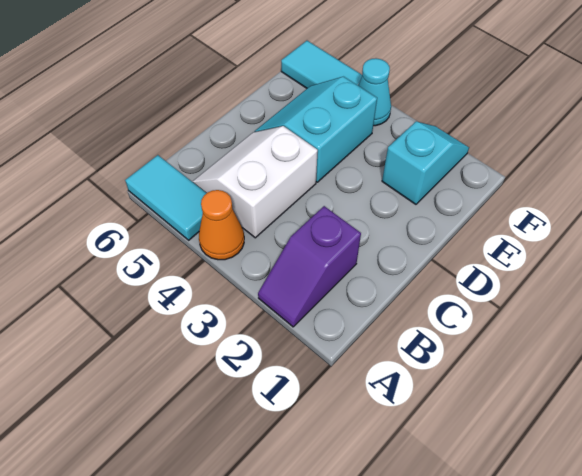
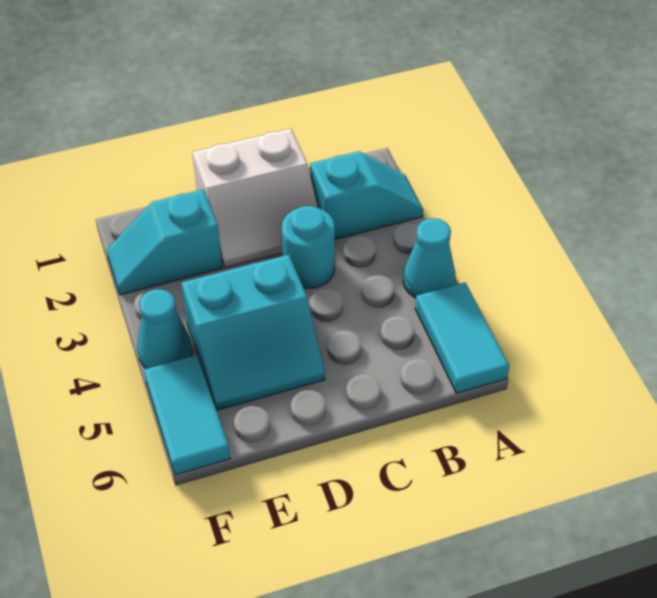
purple 1x2 slope [258,206,361,327] -> cyan 1x2 slope [310,151,423,239]
orange 1x1 cone [199,190,244,260] -> cyan 1x1 cone [403,218,455,298]
white 2x2 slope [192,126,318,238] -> white 2x2 slope moved to [192,128,318,268]
none -> cyan 1x1 round brick [282,206,335,289]

